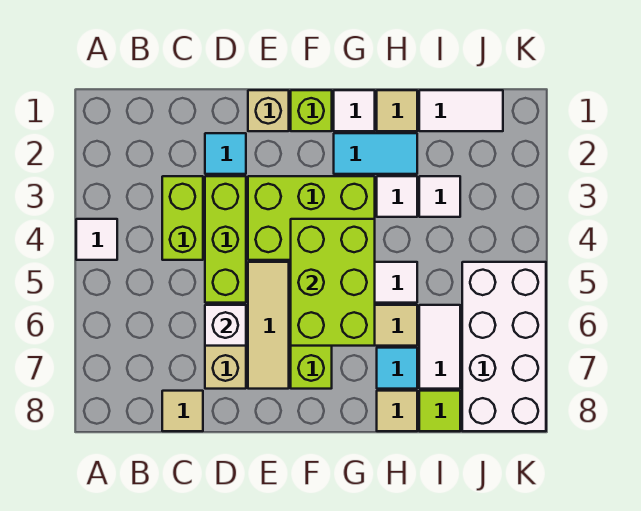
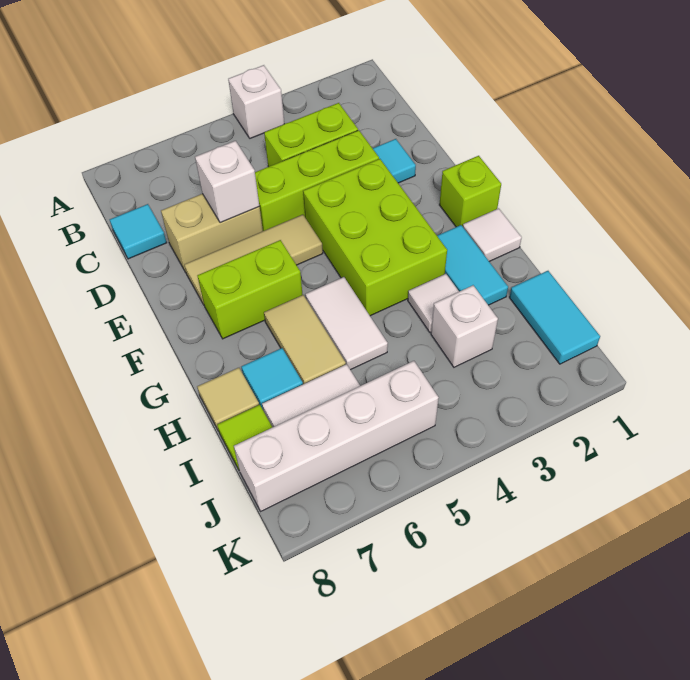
white 1x1 tile [76,219,117,260] -> white 1x1 brick [228,65,284,138]
tan 1x1 tile [162,391,203,431] -> cyan 1x1 tile [110,204,167,259]
tan 1x1 brick [248,90,289,131] -> none
lime 2x3 brick [291,219,375,346] -> none
tan 1x1 tile [377,90,417,131] -> none
white 1x2 tile [419,90,503,131] -> cyan 1x2 tile [509,271,600,364]
white 1x1 tile [419,176,460,217] -> white 1x1 brick [431,285,498,367]
white 2x4 brick [462,262,546,431] -> white 1x4 brick [234,361,439,511]

